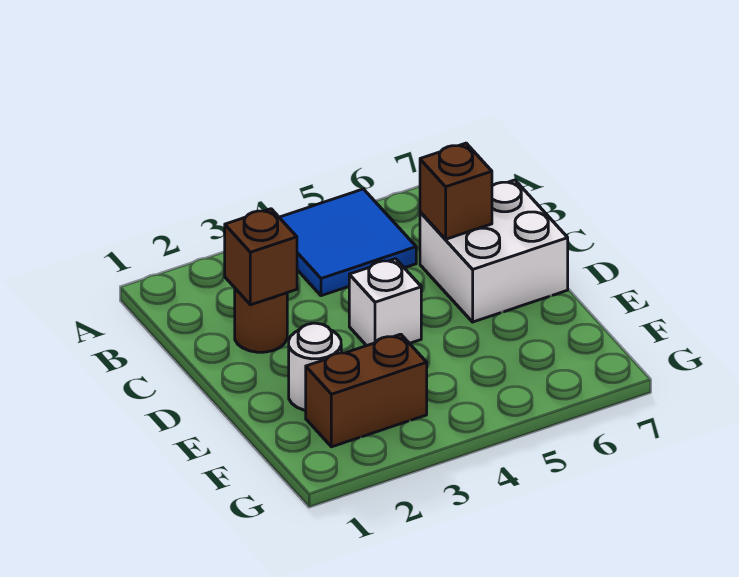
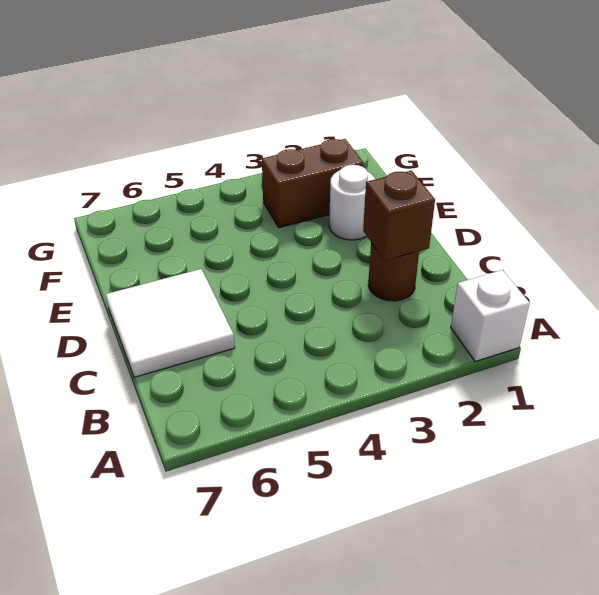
blue 2x2 tile [279,189,416,296] -> none
white 2x2 brick [420,180,568,322] -> white 2x2 tile [106,269,235,377]
brown 1x1 brick [420,143,492,239] -> none
white 1x1 brick [349,259,421,346] -> white 1x1 brick moved to [451,270,530,362]

